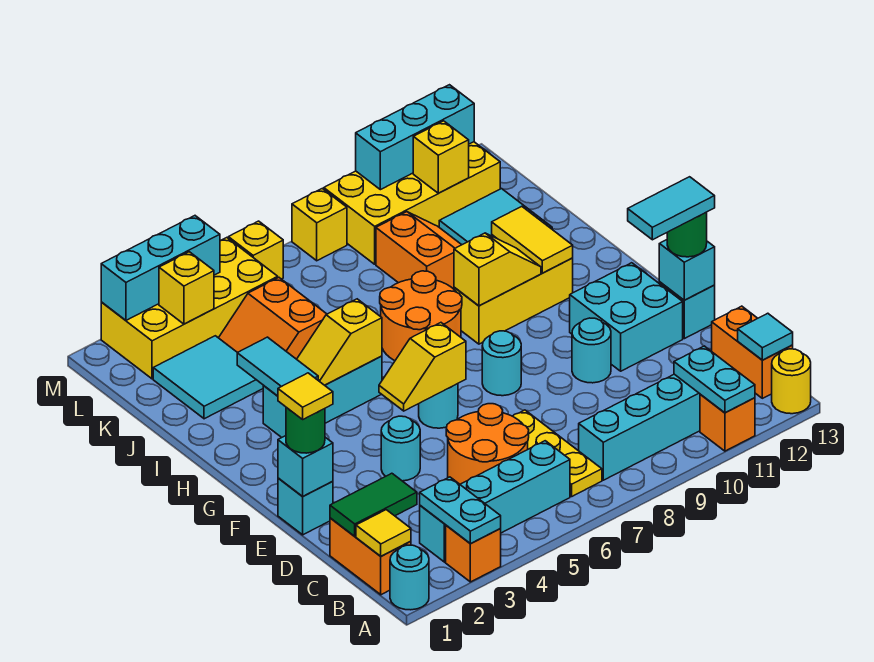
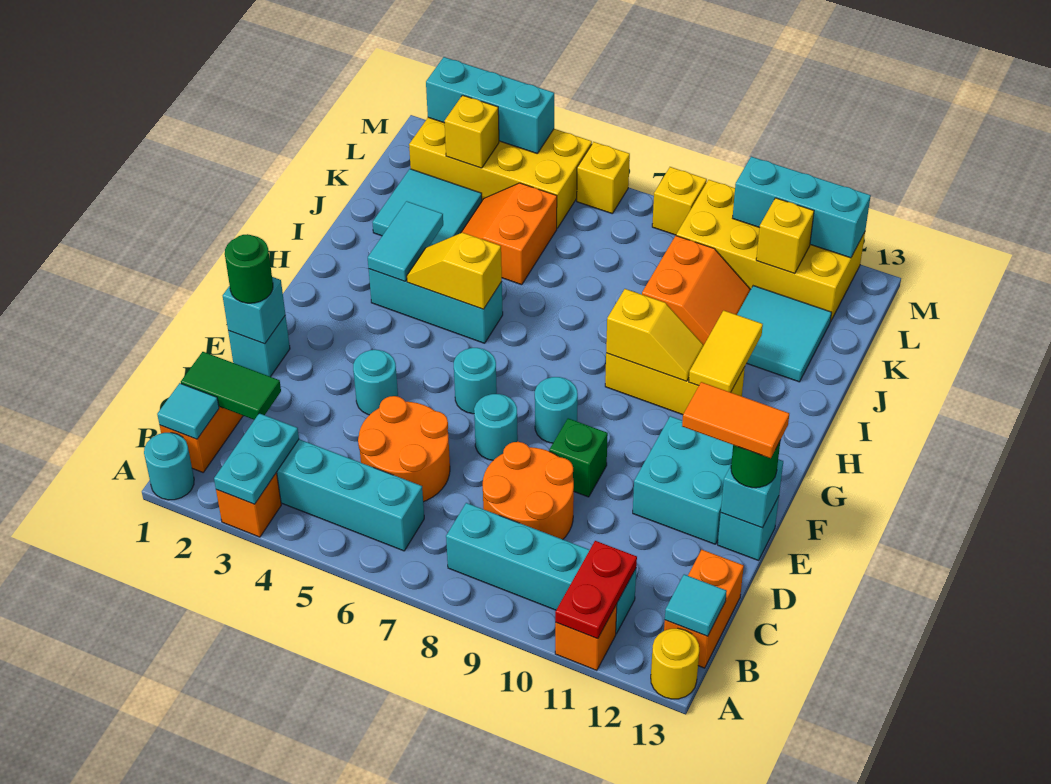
cyan 1x2 plate [674,346,755,413] -> red 1x2 plate [555,541,637,639]
yellow 1x1 tile [356,510,411,556] -> cyan 1x1 tile [157,383,219,439]
yellow 1x3 plate [513,410,602,496] -> none
yellow 1x1 tile [278,373,333,419] -> none
none -> green 1x1 brick [549,418,608,497]
cyan 1x1 round brick [572,318,611,383] -> cyan 1x1 round brick moved to [474,394,518,460]
cyan 1x2 tile [628,177,715,240] -> orange 1x2 tile [682,382,789,458]
yellow 1x2 slope [379,323,466,411] -> none
orange 2x2 round brick [380,271,462,361] -> orange 2x2 round brick moved to [483,442,574,539]

